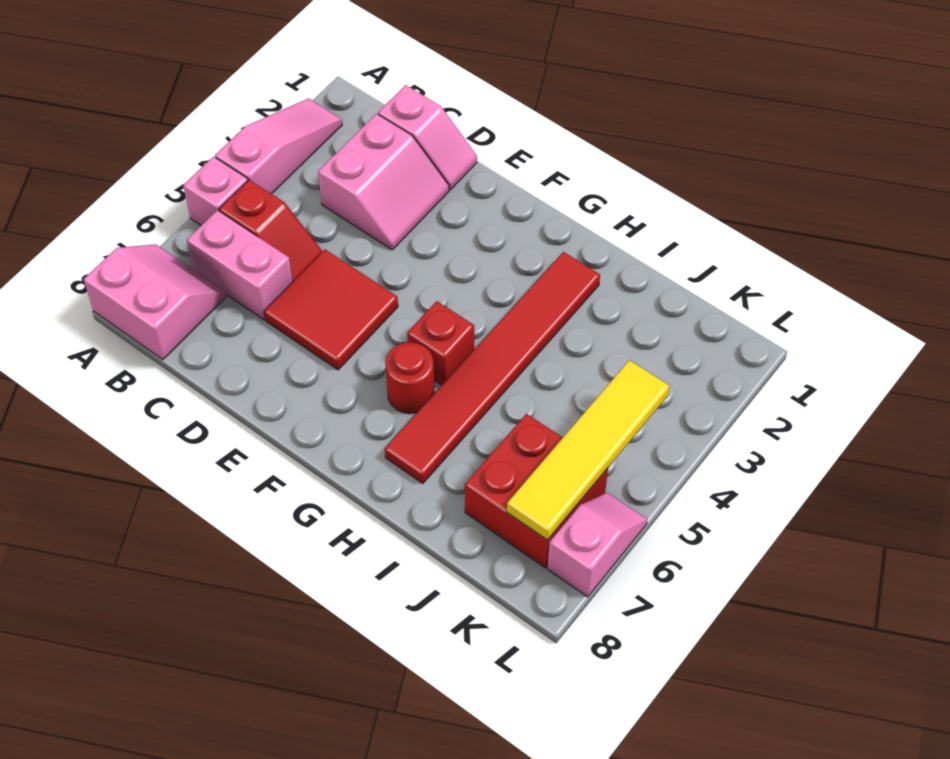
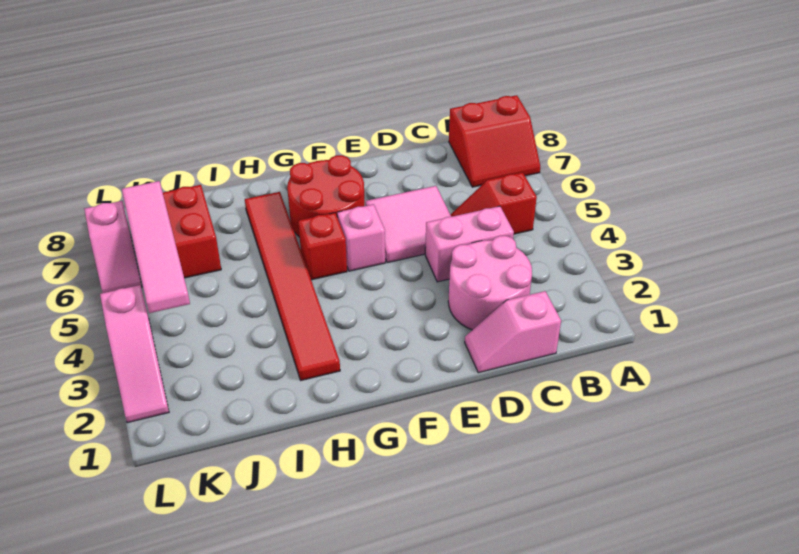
pink 1x3 slope [215,98,342,194] -> pink 1x3 slope moved to [100,285,169,423]
pink 1x1 brick [183,157,248,225] -> pink 1x1 brick moved to [337,204,385,271]
pink 2x2 slope [84,244,226,360] -> red 2x2 slope [449,95,540,187]
pink 1x2 brick [187,210,293,320] -> pink 1x2 brick moved to [425,206,514,282]
pink 2x2 slope [318,114,449,250] -> pink 2x2 round brick [448,236,532,330]
red 2x2 tile [264,250,398,370] -> pink 2x2 tile [365,186,451,263]
red 1x1 round brick [385,342,435,414] -> red 2x2 round brick [287,155,365,237]
yellow 1x4 tile [507,360,670,540] -> pink 1x4 tile [122,181,190,313]

